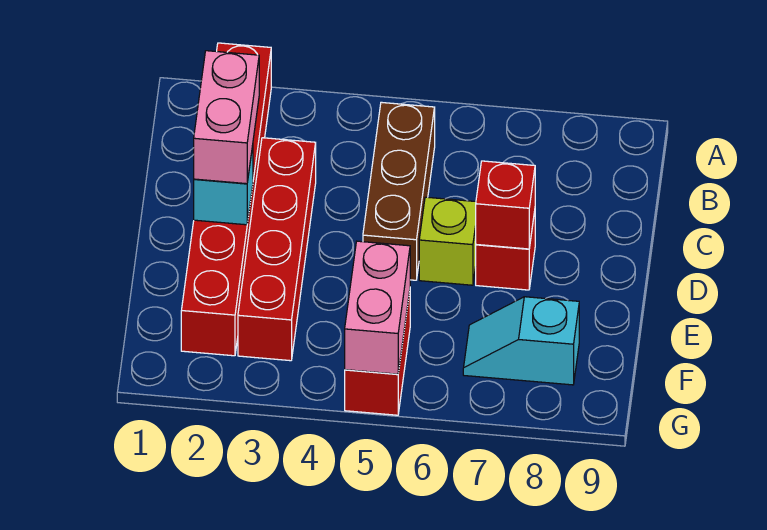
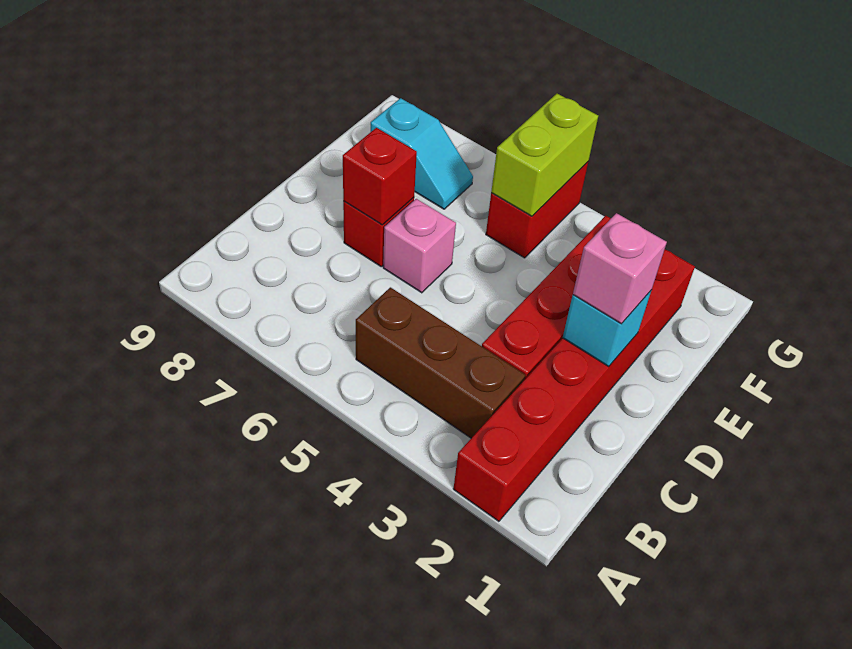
brown 1x3 brick [363,102,435,280] -> brown 1x3 brick turned to [356,287,525,438]
pink 1x2 brick [194,51,259,184] -> pink 1x1 brick [573,213,667,324]
lime 1x1 brick [419,197,476,285] -> pink 1x1 brick [383,199,456,293]
pink 1x2 brick [345,241,410,374] -> lime 1x2 brick [491,94,598,216]

